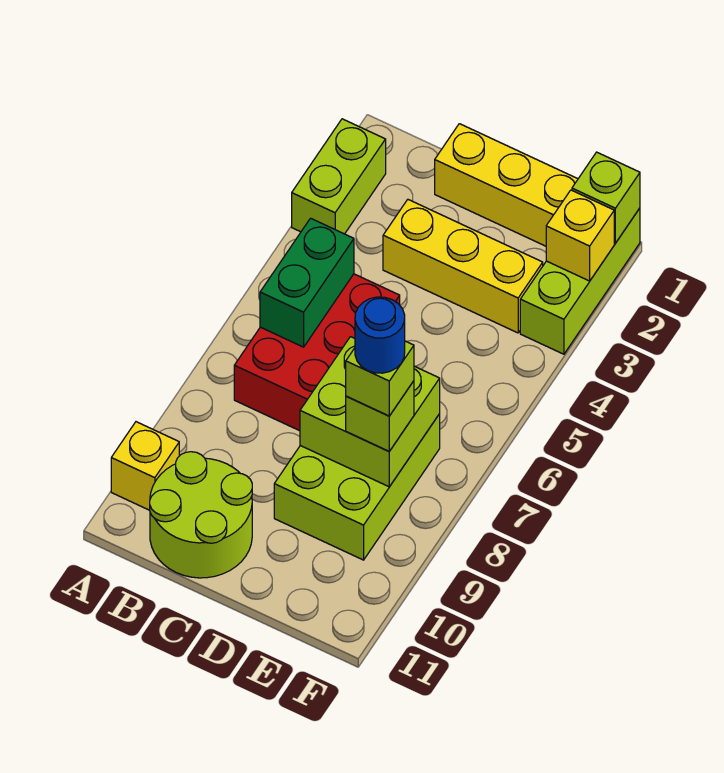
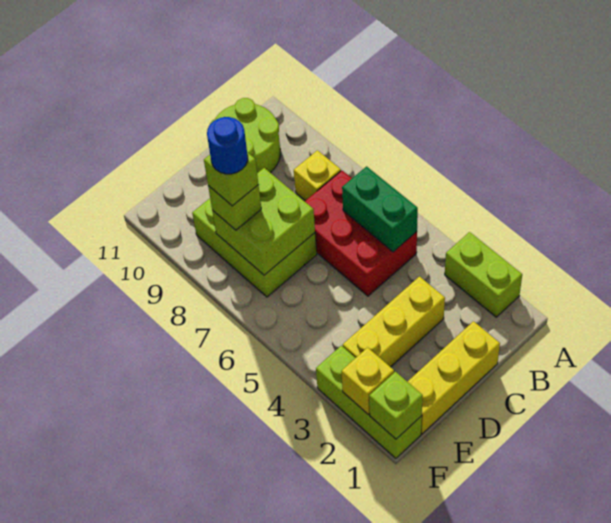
yellow 1x1 brick [111,422,179,510] -> yellow 1x1 brick moved to [294,150,341,201]

